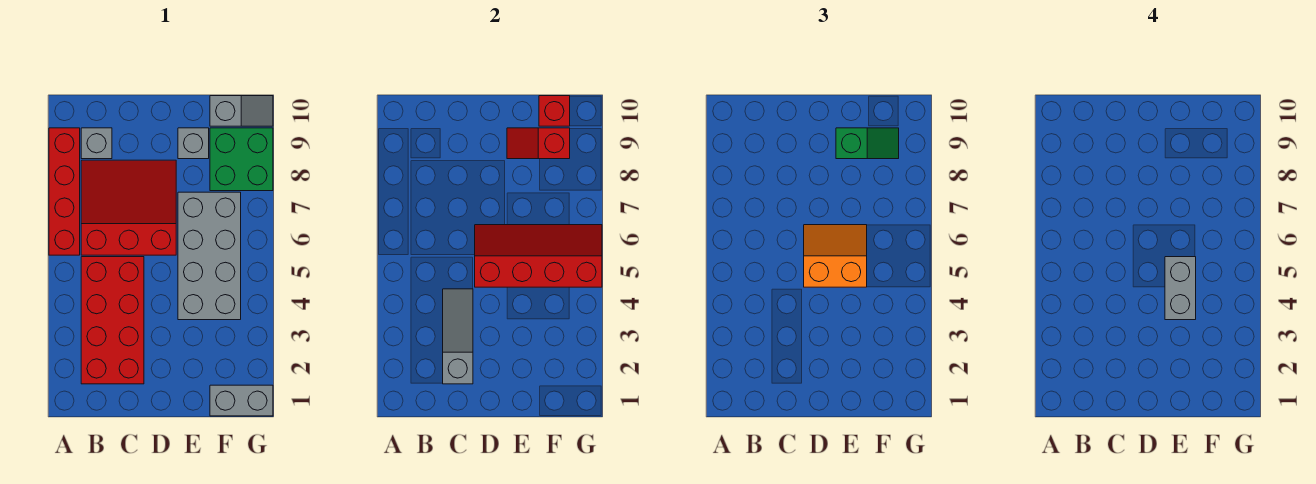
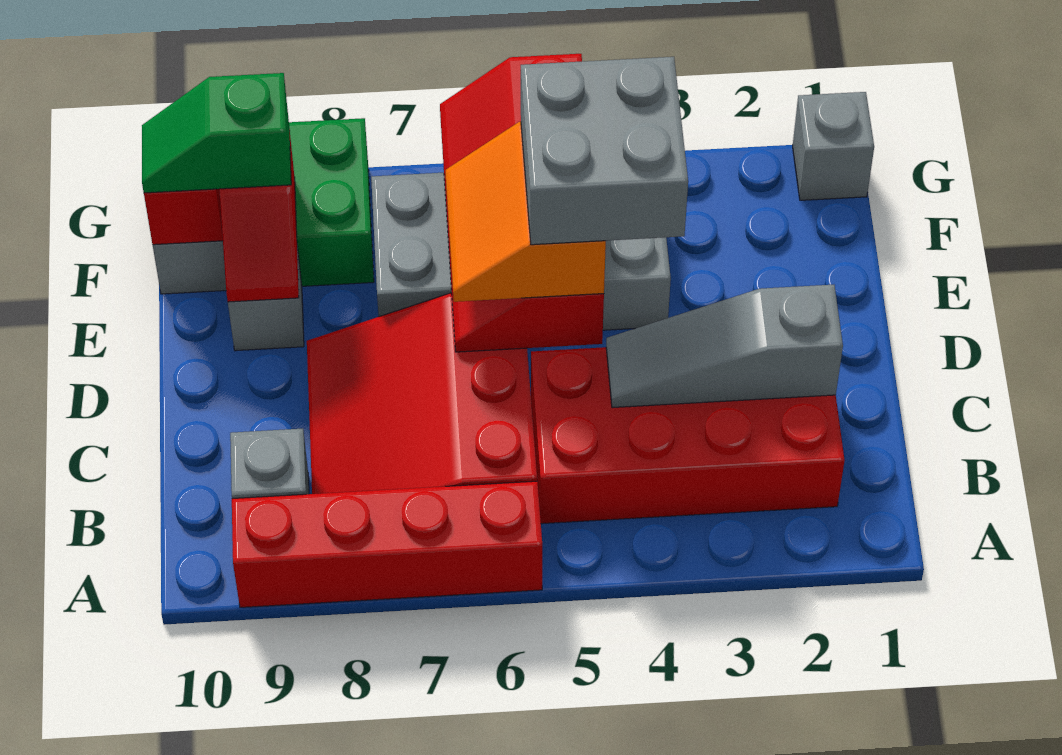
grey 1x2 brick [1165,257,1196,320] -> grey 2x2 brick [521,57,688,245]
green 1x2 slope [836,128,899,159] -> green 1x2 slope turned to [142,73,291,193]
grey 1x2 brick [210,385,273,416] -> grey 1x1 brick [793,92,874,200]

